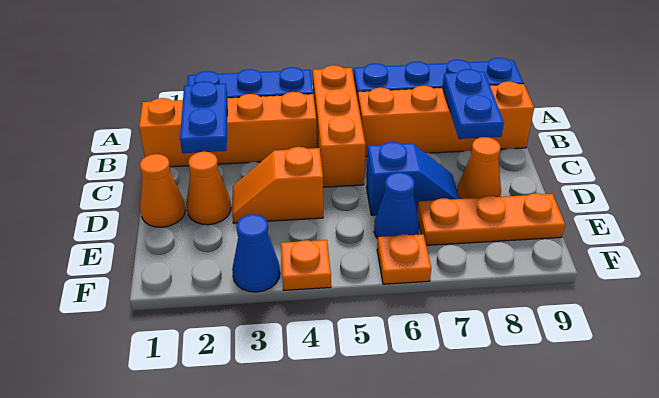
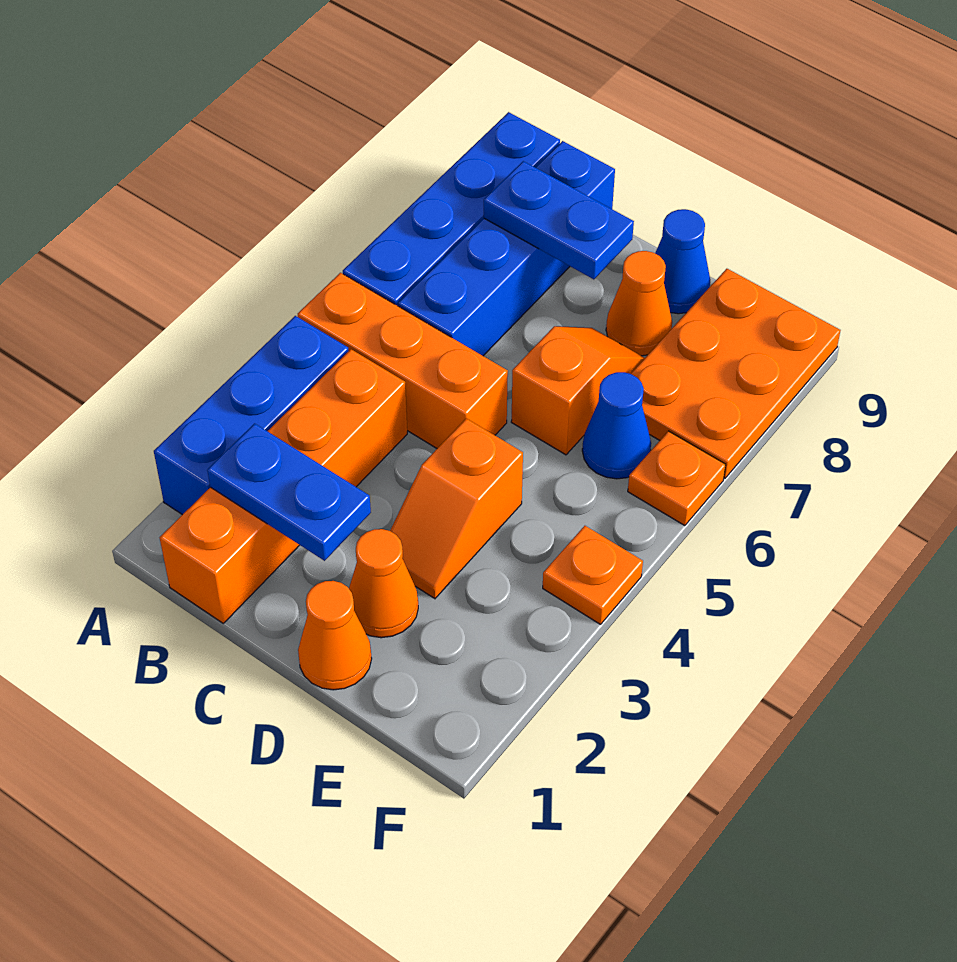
orange 1x4 brick [358,82,534,156] -> blue 1x4 brick [398,141,615,356]
blue 1x2 slope [366,142,459,215] -> orange 1x2 slope [511,326,644,455]
orange 1x3 plate [417,193,565,245] -> orange 2x3 plate [631,269,840,478]
blue 1x1 cone [232,214,280,292] -> blue 1x1 cone moved to [655,209,710,314]

